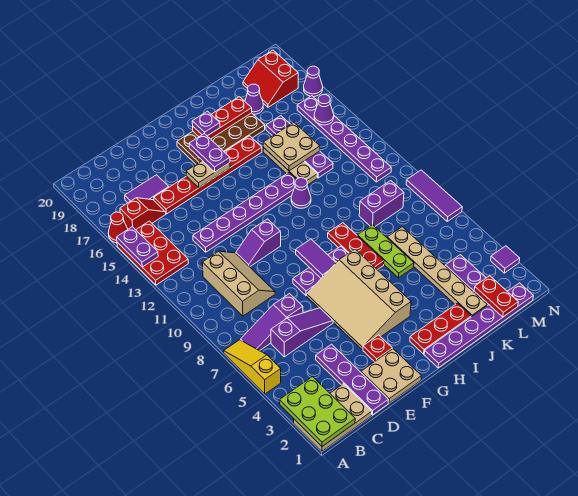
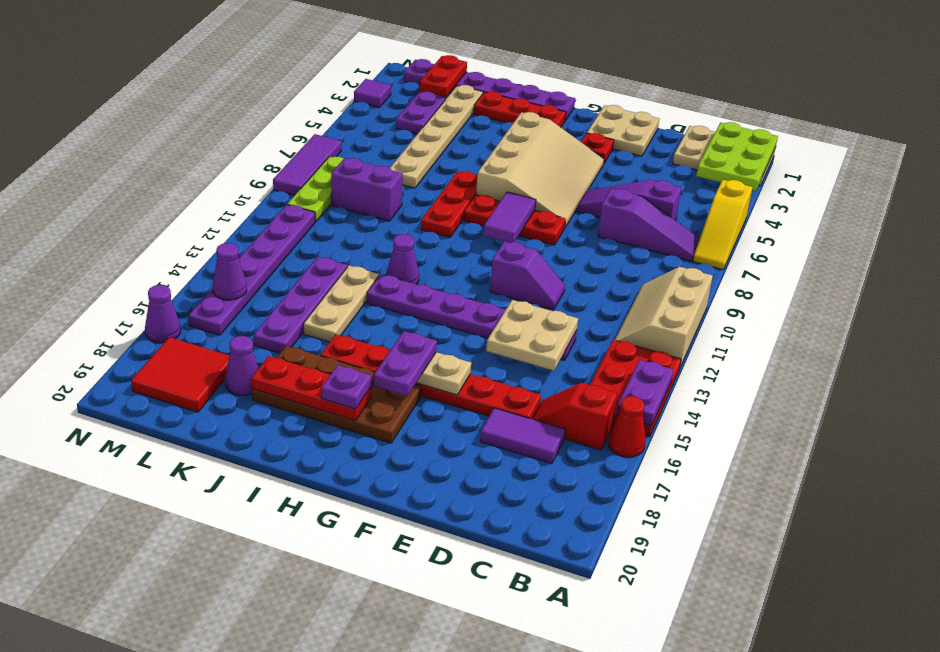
tan 2x3 slope [202,251,275,316] -> tan 2x3 slope moved to [615,267,713,367]
purple 1x4 plate [316,344,388,415] -> none
purple 1x3 plate [293,246,348,296] -> red 1x3 plate [464,195,566,245]
lime 1x3 plate [357,225,414,278] -> lime 1x3 plate moved to [287,157,344,222]
tan 2x2 plate [263,123,320,171] -> tan 2x2 plate moved to [486,300,578,371]
red 2x2 slope [243,50,298,107] -> red 2x2 tile [131,337,230,412]

